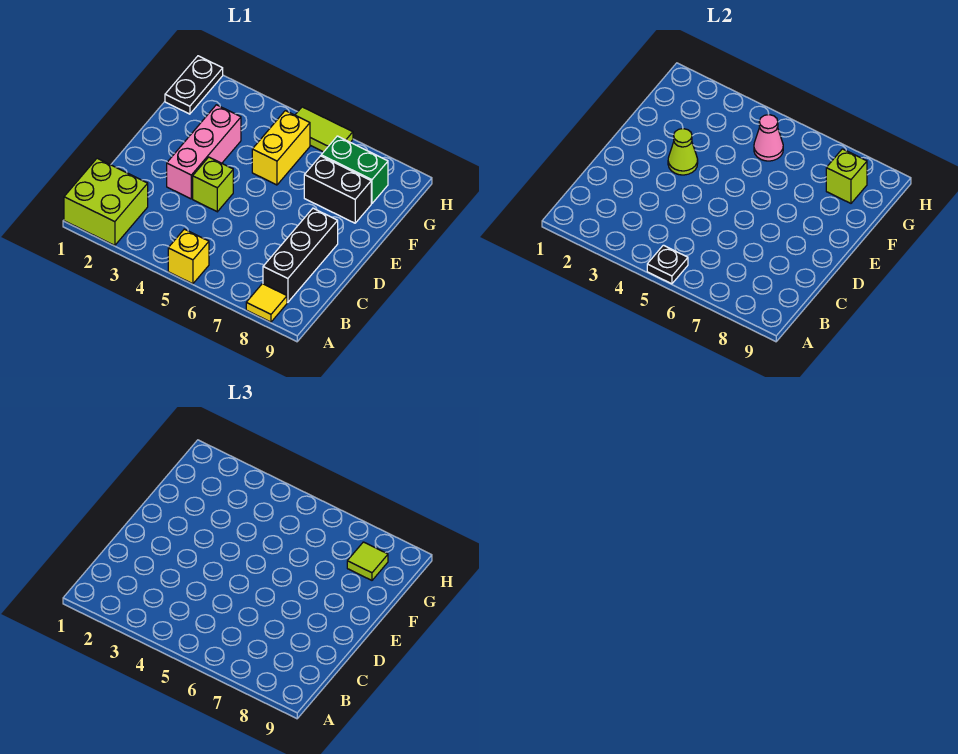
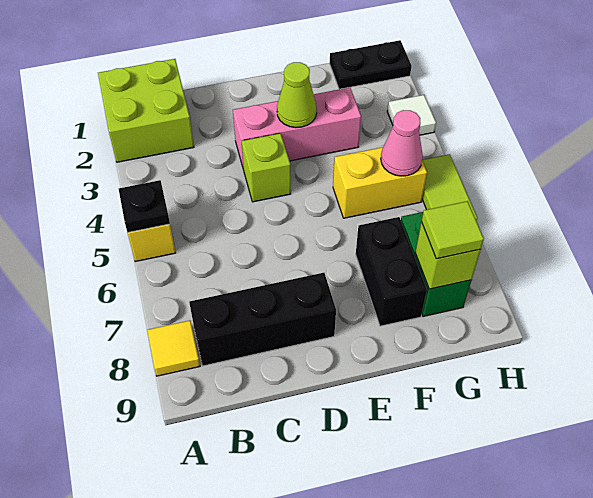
none -> white 1x1 tile [387,95,436,135]

